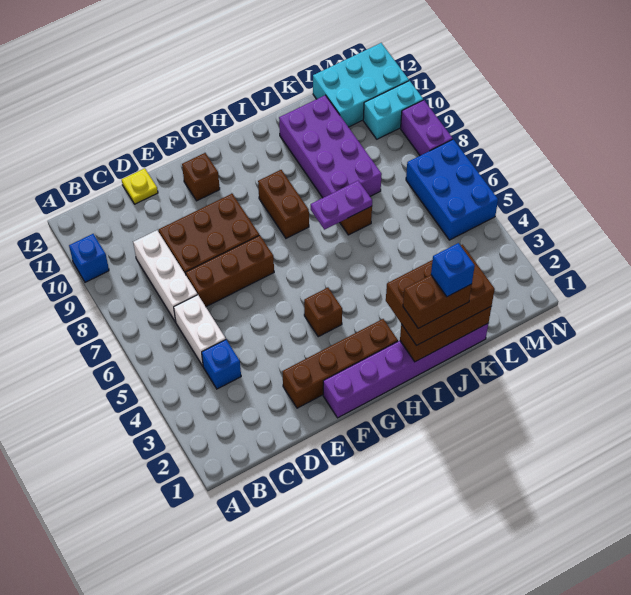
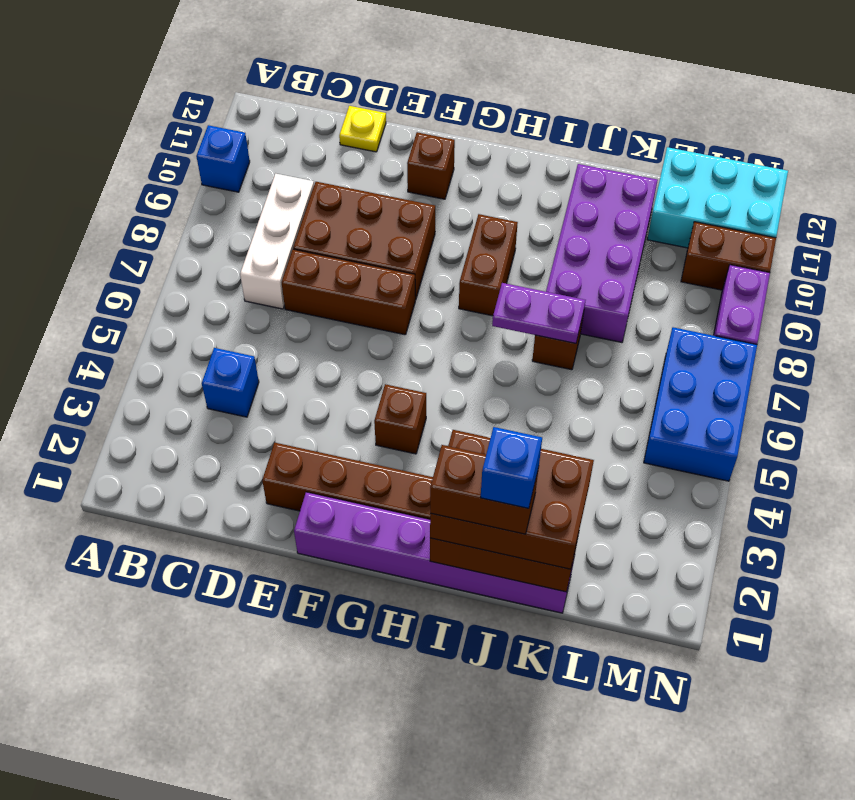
white 1x2 brick [174,295,226,366] -> none
cyan 1x2 brick [363,81,423,139] -> brown 1x2 brick [681,222,776,290]

